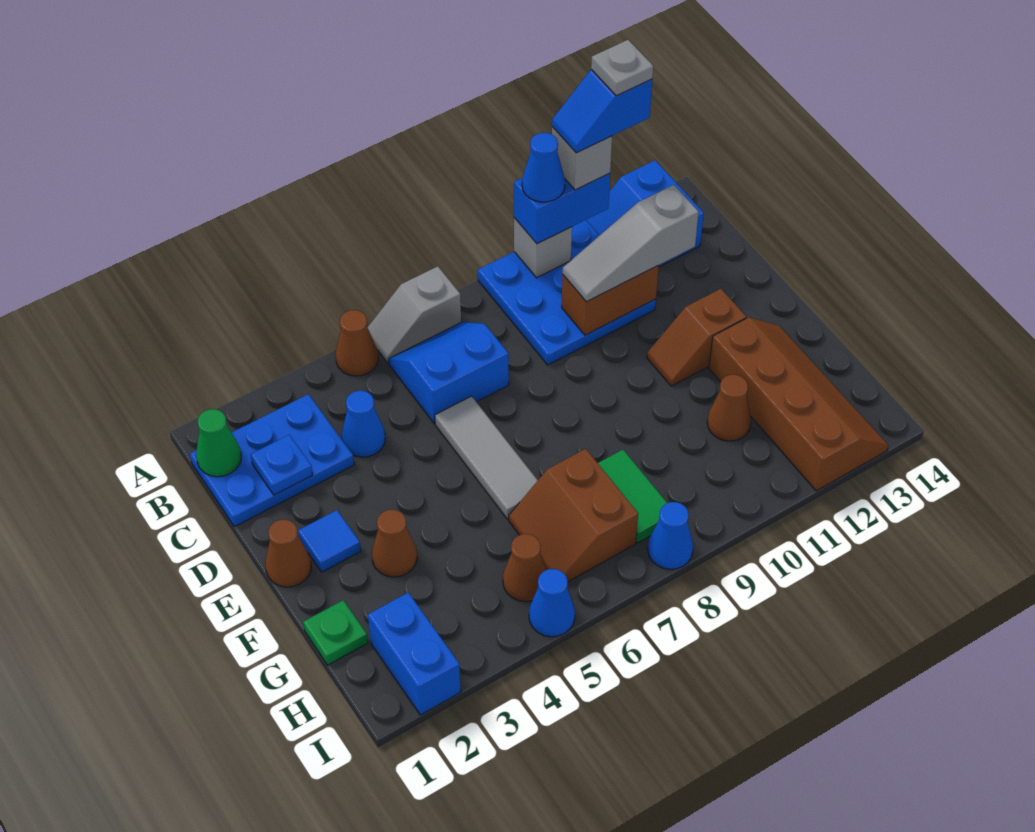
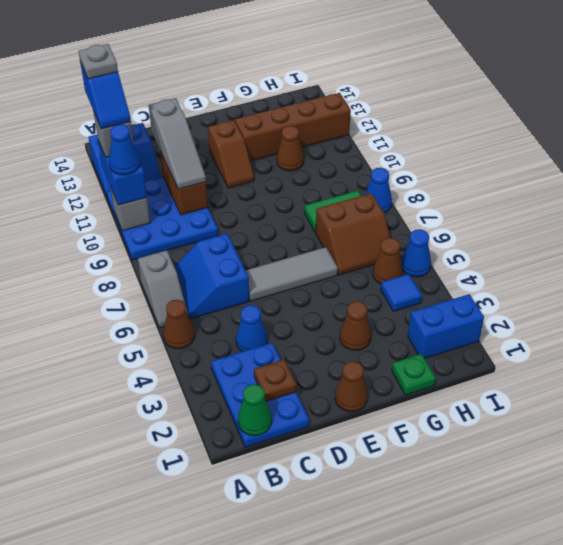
blue 1x1 plate [251,435,313,495] -> brown 1x1 plate [254,360,296,401]
blue 1x1 tile [298,510,361,572] -> blue 1x1 tile moved to [381,274,422,312]

